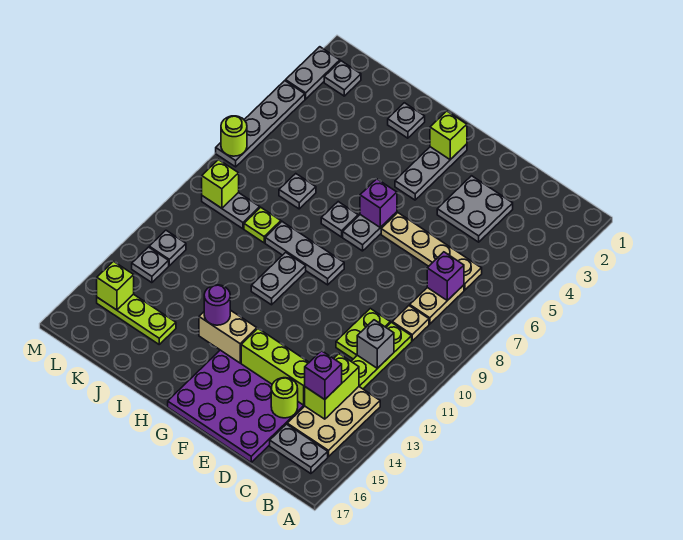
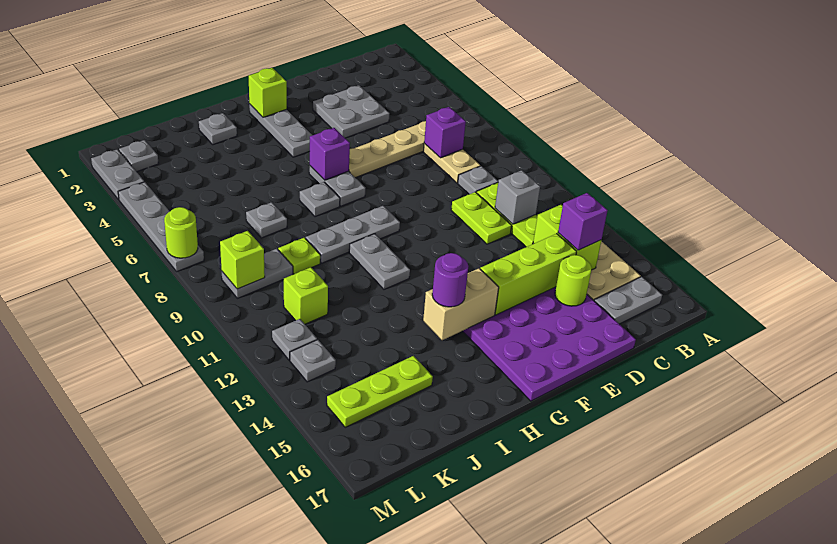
tan 1x1 plate [392,306,429,341] -> grey 1x1 plate [458,166,498,194]
lime 1x1 brick [97,261,134,310] -> lime 1x1 brick moved to [284,267,328,324]

